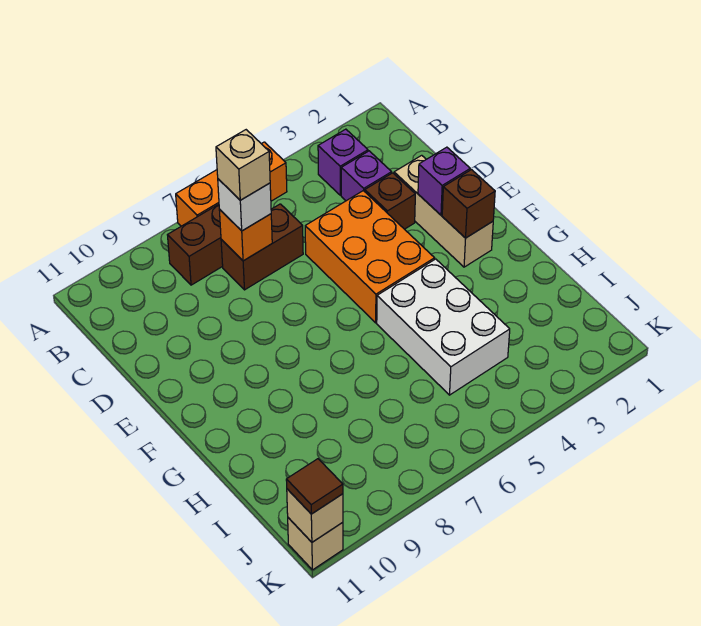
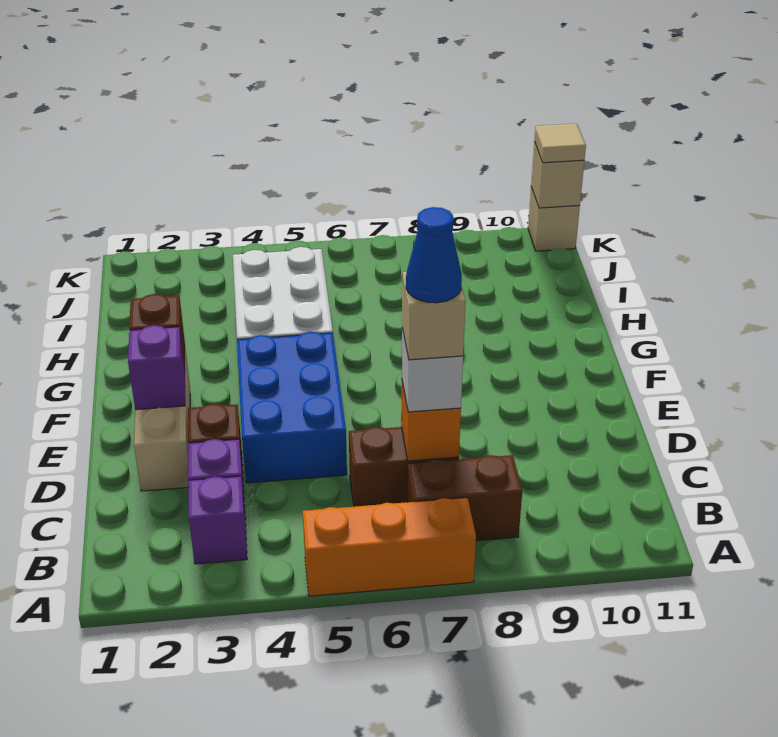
none -> blue 1x1 cone [406,207,462,303]
orange 2x3 brick [305,191,435,323] -> blue 2x3 brick [237,332,347,483]
brown 1x1 tile [286,459,343,514] -> tan 1x1 tile [534,124,586,163]

